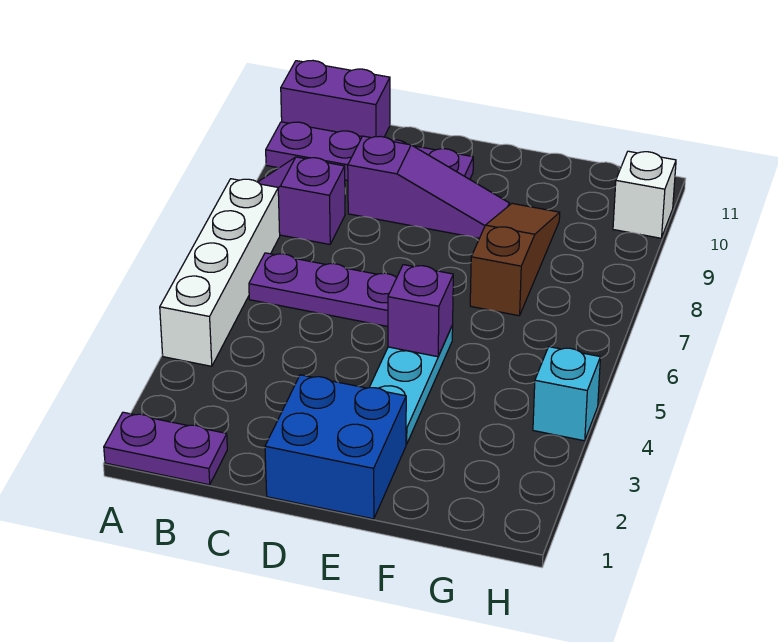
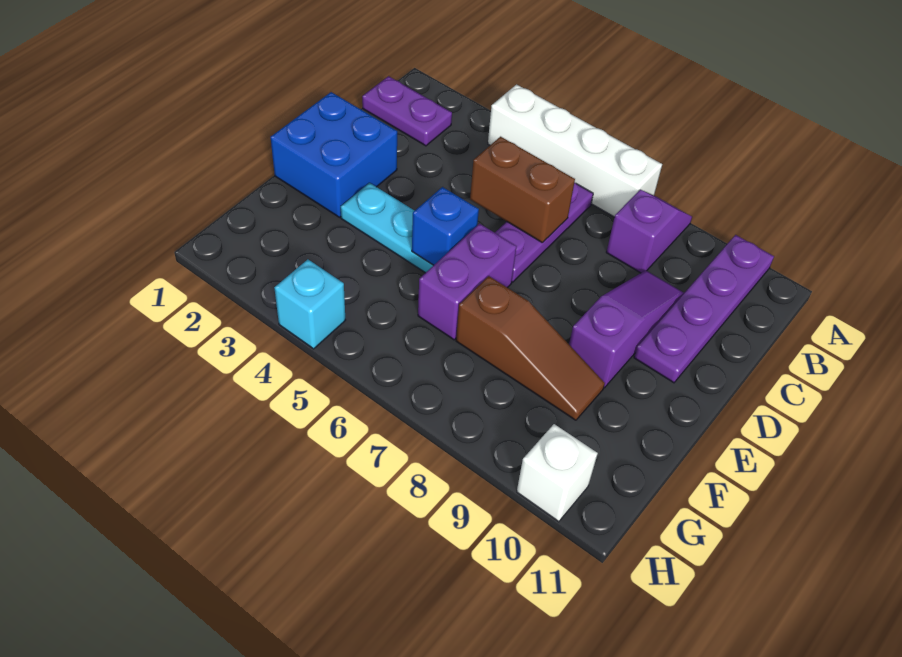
purple 1x2 plate [104,412,227,485] -> purple 1x2 plate turned to [362,76,452,146]
purple 1x2 brick [281,61,390,138] -> purple 1x2 brick moved to [418,224,517,340]
none -> brown 1x2 brick [470,137,575,243]
purple 1x3 slope [348,136,509,238] -> purple 1x3 slope turned to [569,270,684,388]
purple 1x1 brick [388,265,453,357] -> blue 1x1 brick [412,187,479,265]

